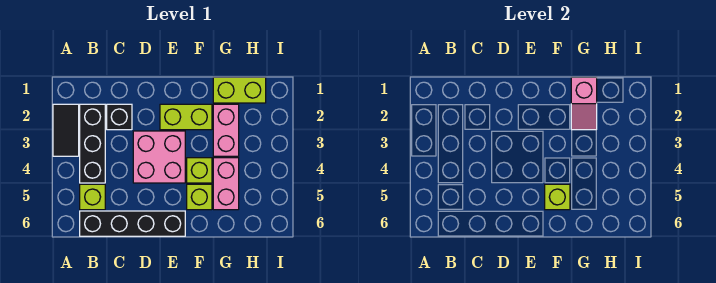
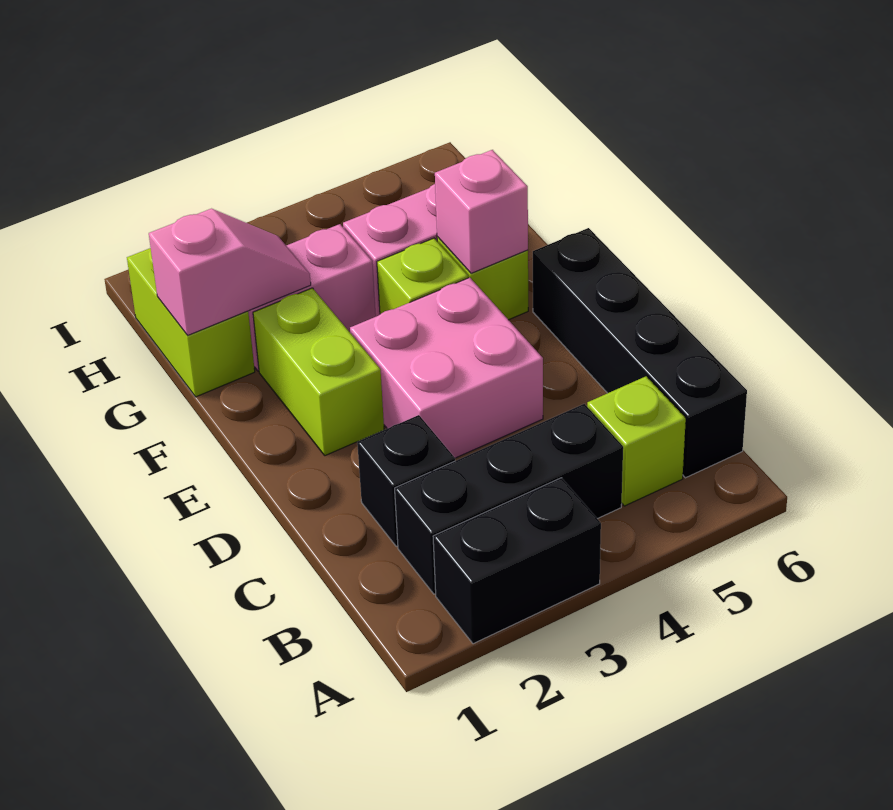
black 1x2 tile [53,104,79,156] -> black 1x2 brick [433,478,601,644]
lime 1x1 brick [545,184,570,210] -> pink 1x1 brick [435,150,528,273]

